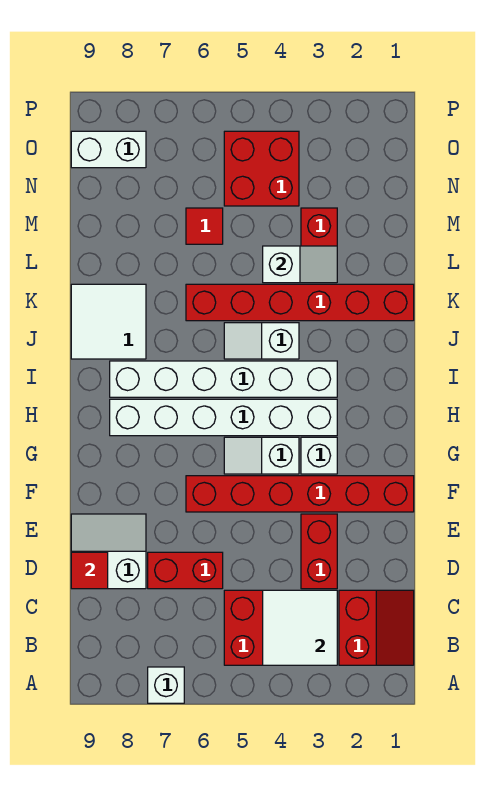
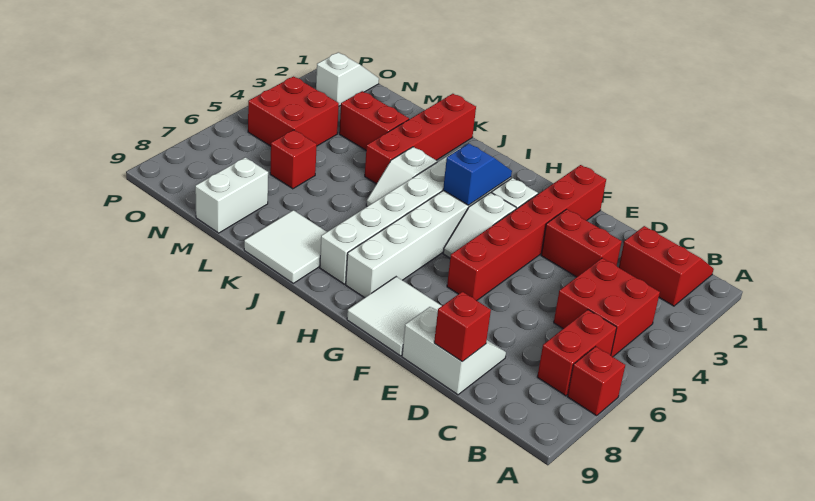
white 1x1 brick [148,667,184,703] -> red 1x1 brick [567,346,625,416]
white 2x2 tile [263,590,337,665] -> white 2x2 tile moved to [347,277,441,356]
red 1x2 brick [148,552,223,589] -> red 1x2 brick moved to [537,310,617,396]
white 2x2 slope [71,514,146,589] -> white 2x2 slope turned to [402,307,506,395]
red 1x1 tile [71,552,108,589] -> red 1x1 brick [434,292,491,362]
none -> blue 1x2 slope [443,143,512,205]
red 1x6 brick [186,284,414,321] -> red 1x4 brick [365,94,476,184]
white 1x2 slope [263,246,337,283] -> white 1x2 slope moved to [316,52,379,106]
red 1x1 tile [186,208,223,244] -> red 1x1 brick [270,130,317,189]
white 1x2 brick [71,131,146,168] -> white 1x2 brick moved to [195,157,268,233]

